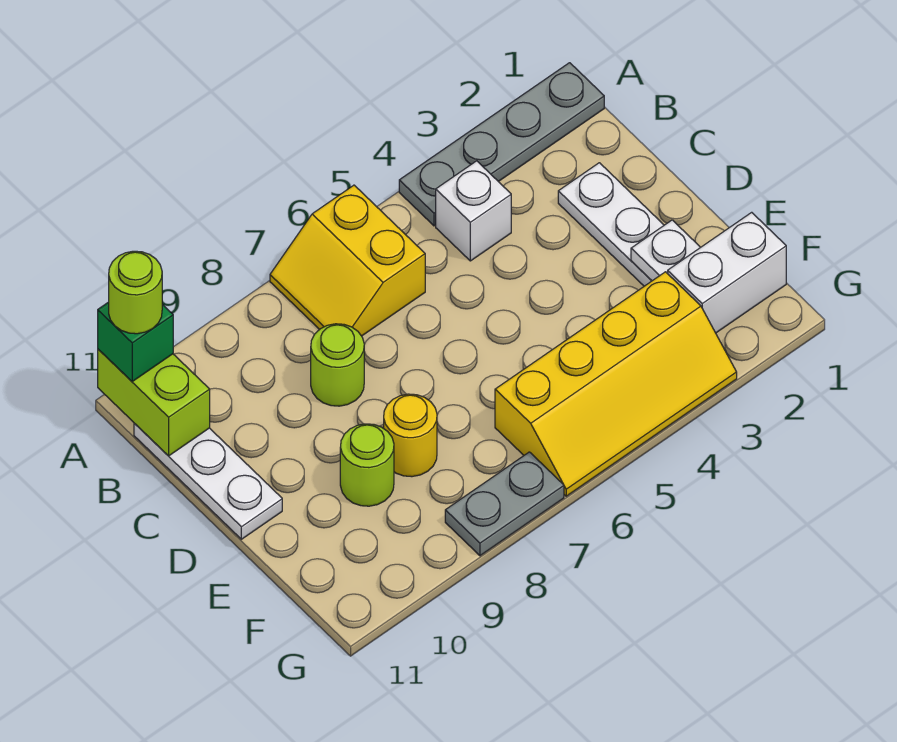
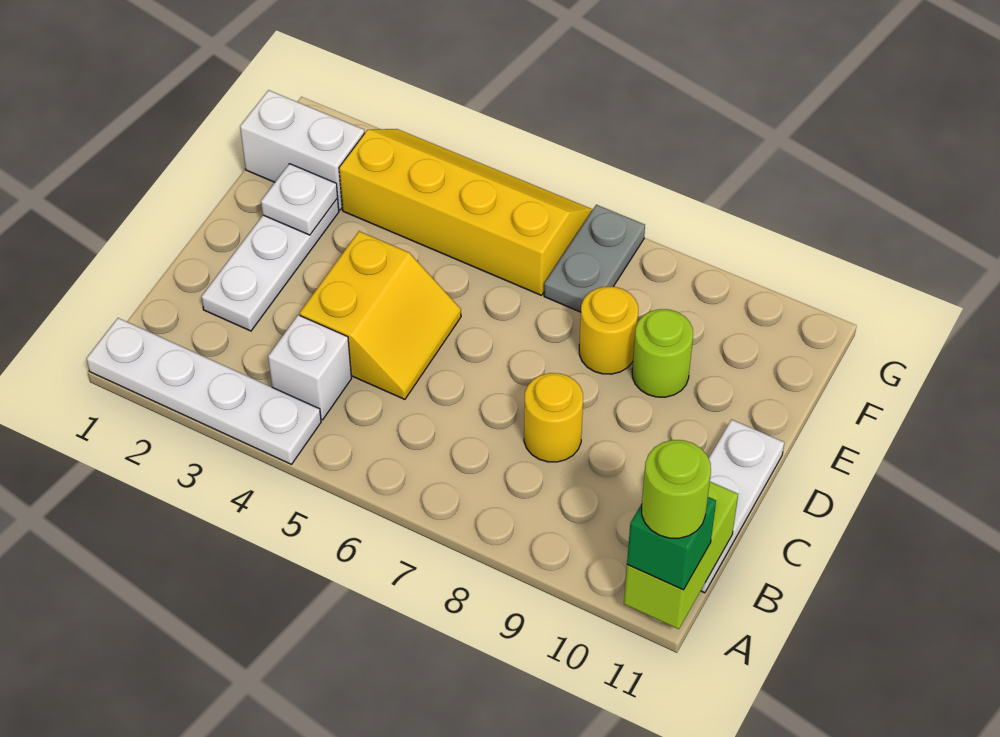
grey 1x4 plate [399,63,604,226] -> white 1x4 plate [87,318,321,464]
yellow 2x2 slope [270,185,425,336] -> yellow 2x2 slope moved to [300,231,461,399]
lime 1x1 round brick [311,324,364,406] -> yellow 1x1 round brick [524,373,583,462]
grey 1x2 plate [445,452,564,556] -> grey 1x2 plate turned to [544,205,645,312]

